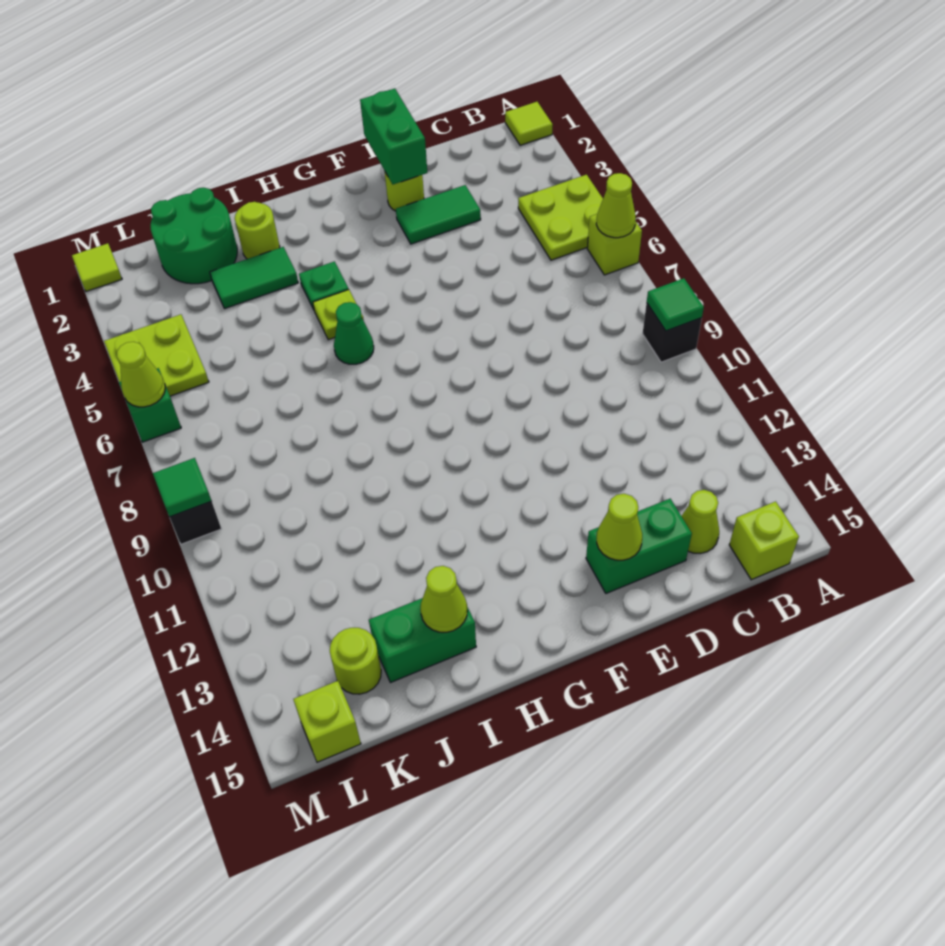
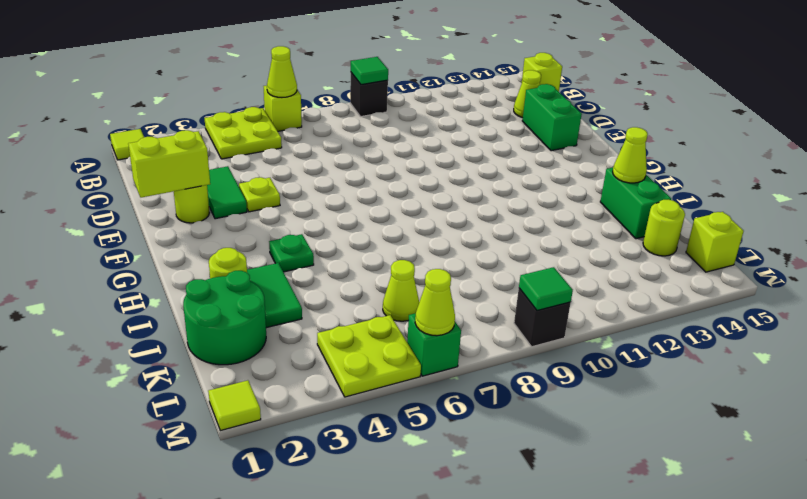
green 1x2 brick [360,88,427,184] -> lime 1x2 brick [129,130,210,198]
lime 1x1 cone [597,494,642,560] -> lime 1x1 cone moved to [383,260,419,321]
lime 1x1 plate [313,290,364,340] -> lime 1x1 plate moved to [239,177,280,212]
green 1x1 cone [334,302,374,364] -> none

